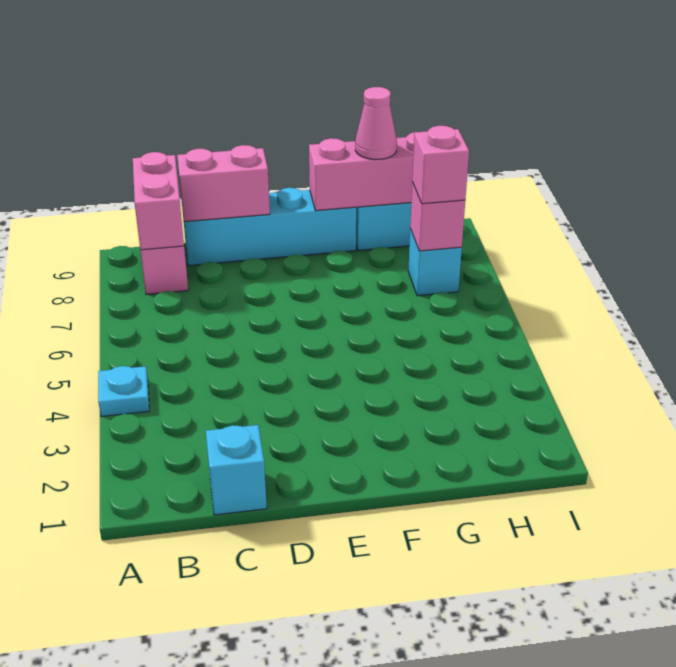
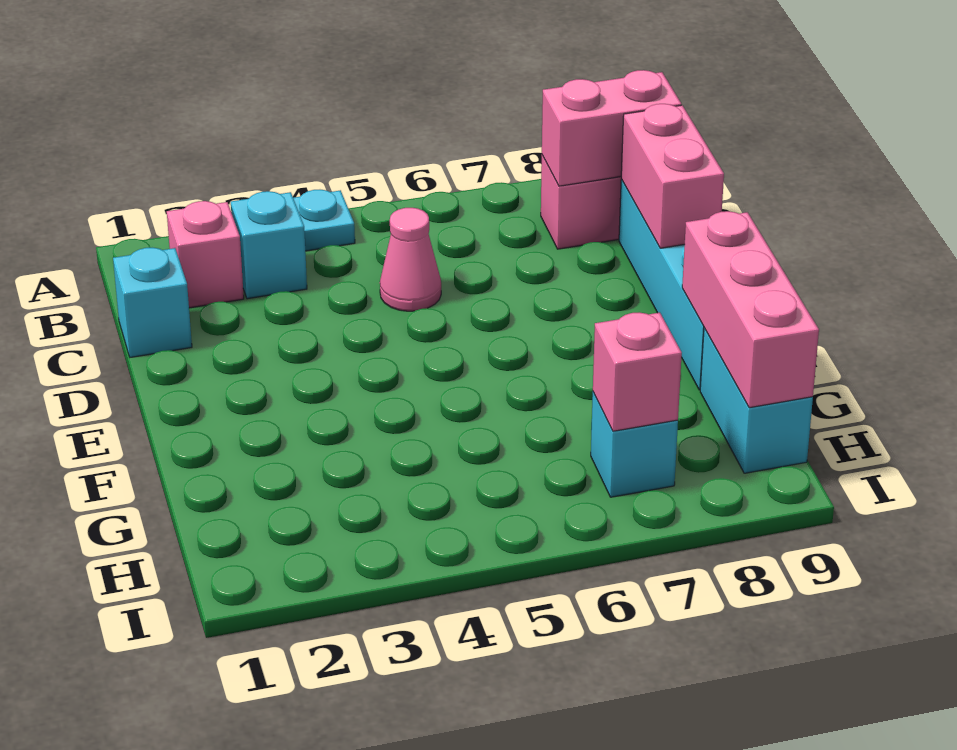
none -> cyan 1x1 brick [231,191,307,299]
pink 1x1 cone [355,87,397,159] -> pink 1x1 cone moved to [380,208,441,311]
pink 1x1 brick [412,126,469,204] -> pink 1x1 brick moved to [167,201,244,308]

